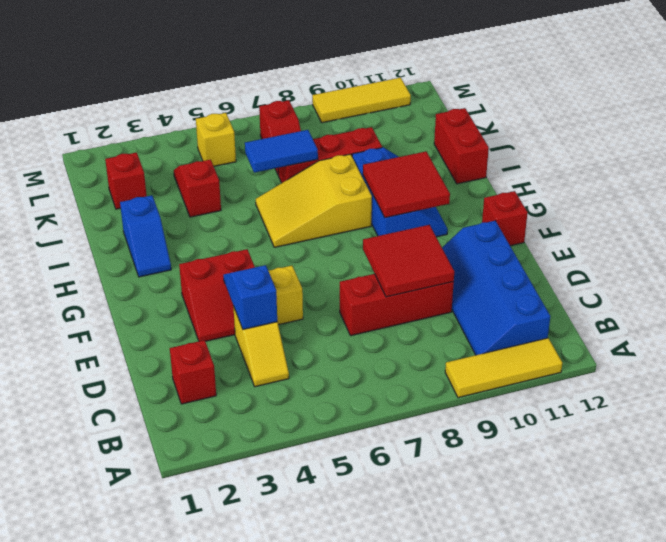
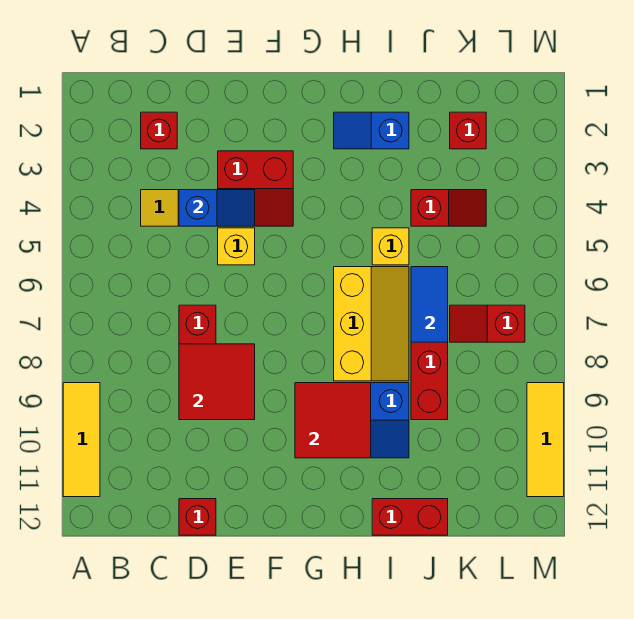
blue 2x4 slope [442,221,550,355] -> none
red 2x2 slope [179,249,255,341] -> red 2x2 slope turned to [218,151,293,226]
red 1x1 brick [482,191,528,246] -> red 1x1 brick moved to [179,499,216,535]
yellow 2x3 slope [256,154,372,247] -> yellow 2x3 slope turned to [334,267,409,381]
yellow 1x1 brick [196,113,236,166] -> yellow 1x1 brick moved to [372,228,409,265]

